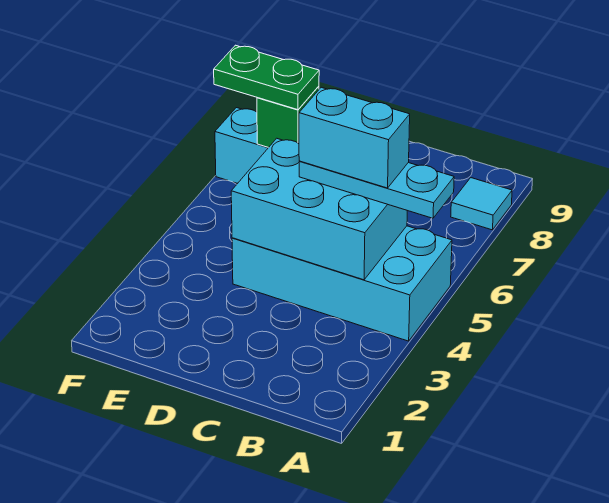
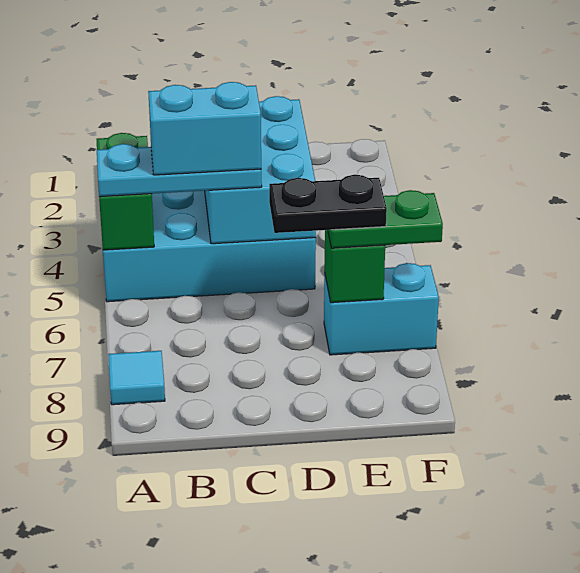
none -> green 1x2 brick [97,133,154,250]
cyan 2x3 brick [231,138,407,280] -> cyan 2x3 brick turned to [205,96,316,244]
none -> black 1x2 plate [269,175,387,233]

